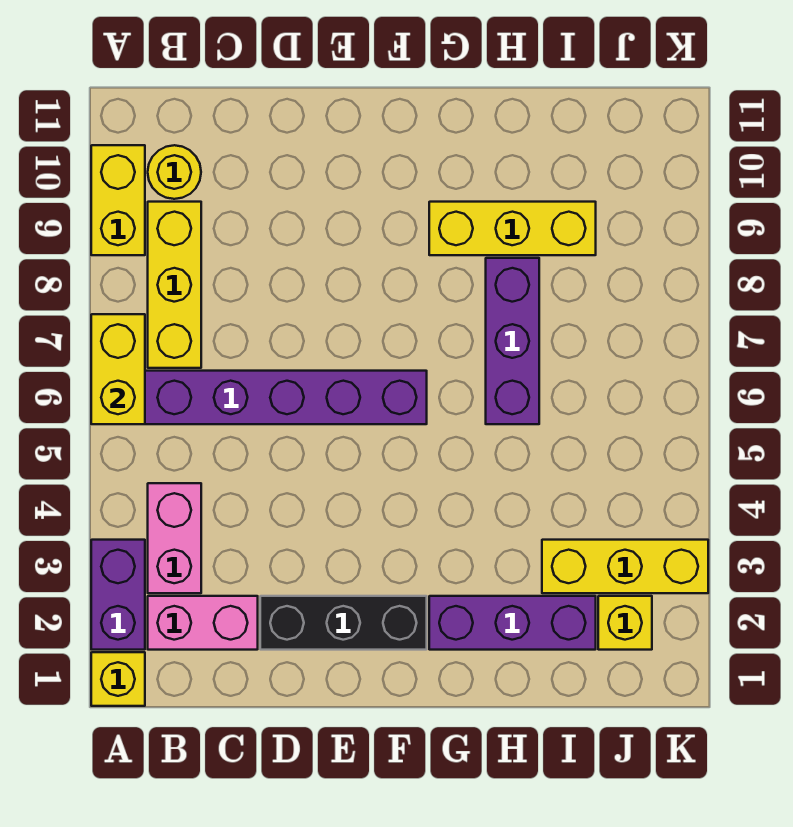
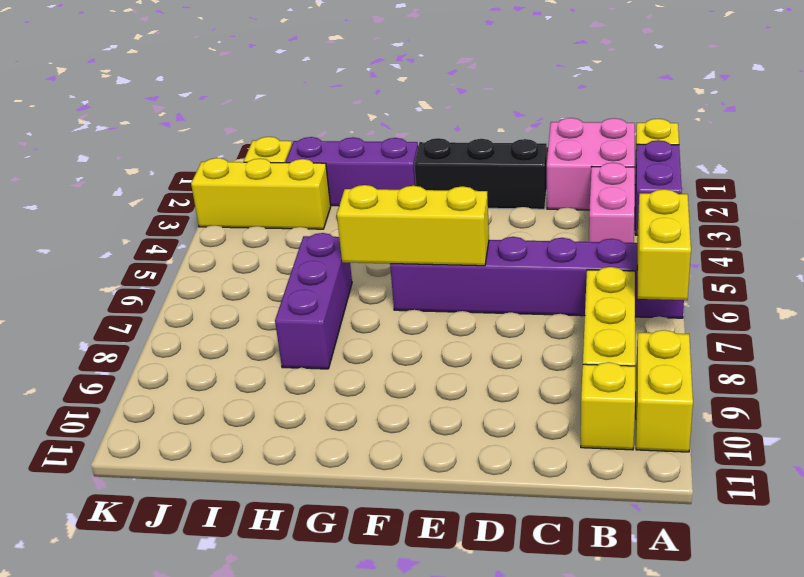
pink 1x2 brick [148,596,258,650] -> pink 2x2 brick [547,118,635,210]
yellow 1x1 round brick [148,145,201,199] -> yellow 1x1 brick [581,362,635,450]
yellow 1x3 brick [429,202,596,255] -> yellow 1x3 brick moved to [337,185,489,266]

